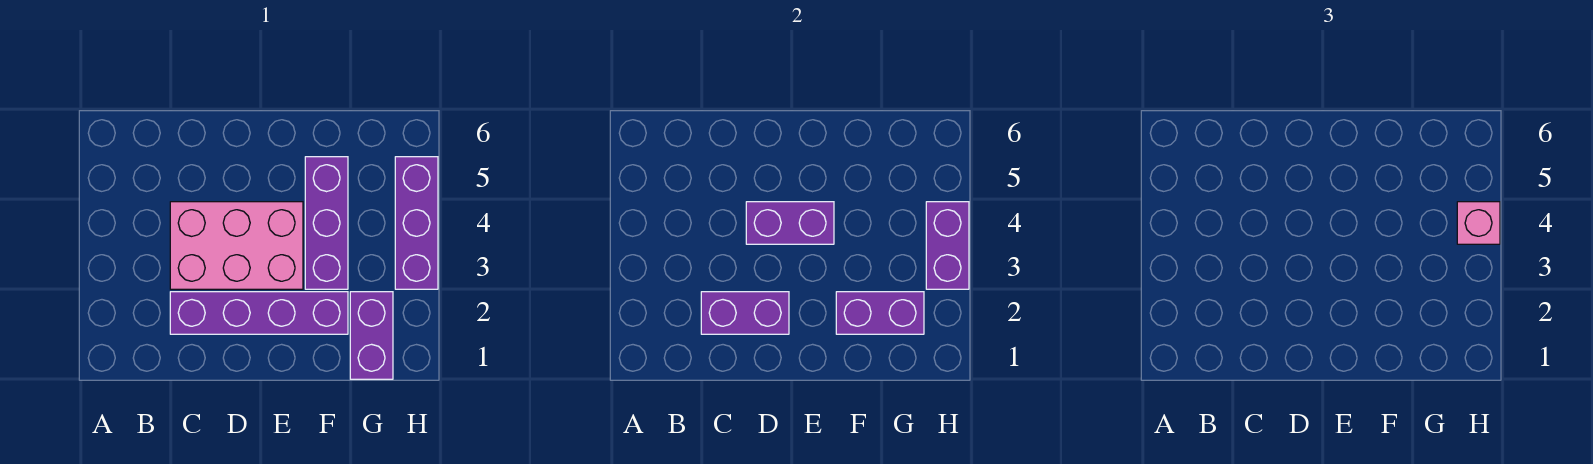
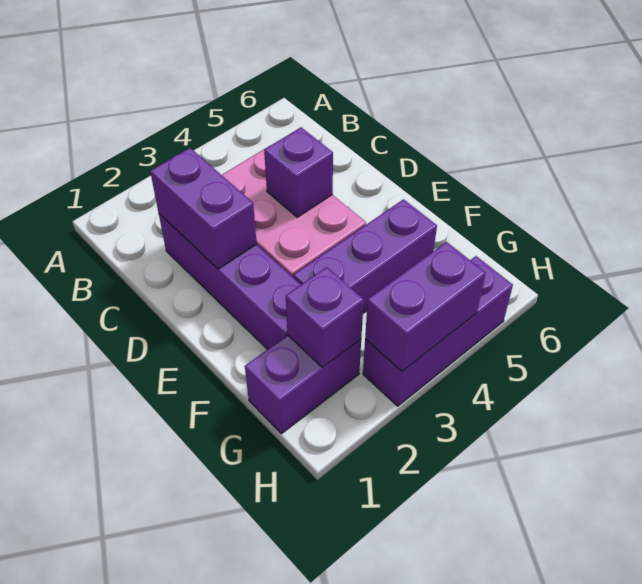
purple 1x2 brick [746,202,834,244] -> purple 1x1 brick [264,127,333,217]
purple 1x2 brick [836,292,924,334] -> purple 1x1 brick [286,267,364,368]
pink 1x1 brick [1457,202,1500,244] -> none

